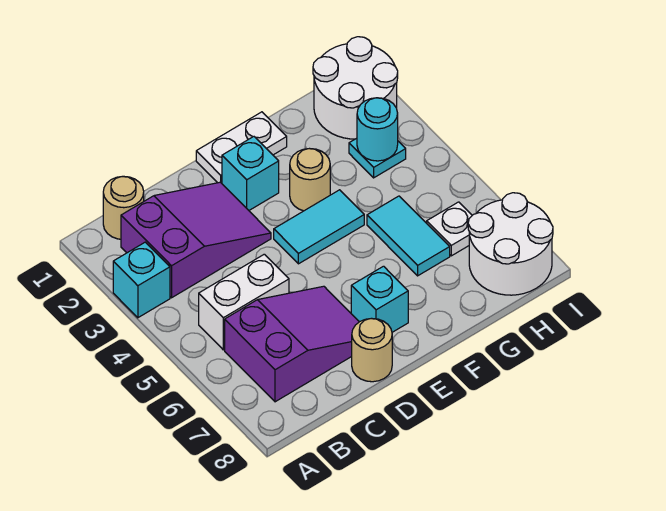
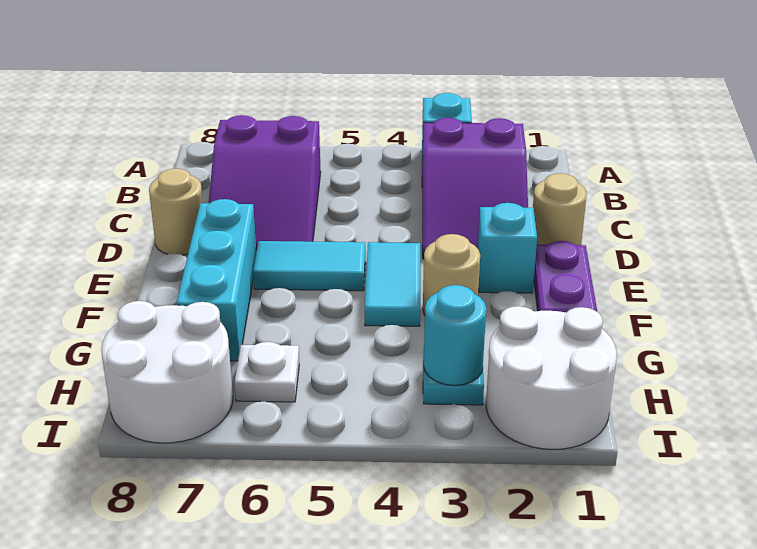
tan 1x1 round brick [103,176,144,239] -> tan 1x1 round brick moved to [533,173,587,245]
white 1x2 brick [199,254,289,350] -> none
white 1x2 plate [196,112,287,183] -> purple 1x2 plate [534,241,597,312]
cyan 1x1 brick [351,266,408,332] -> cyan 1x3 brick [176,199,256,361]
cyan 1x2 tile [367,196,450,276] -> cyan 1x2 tile moved to [253,241,365,291]

